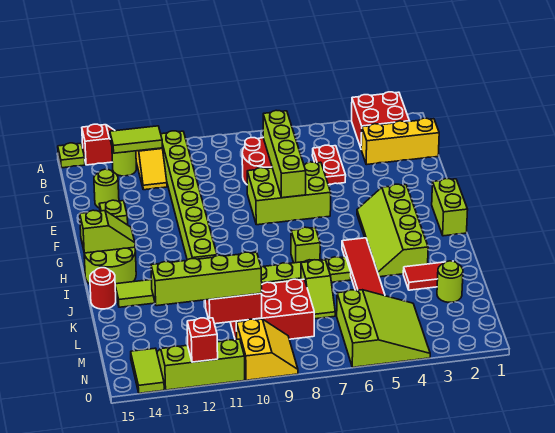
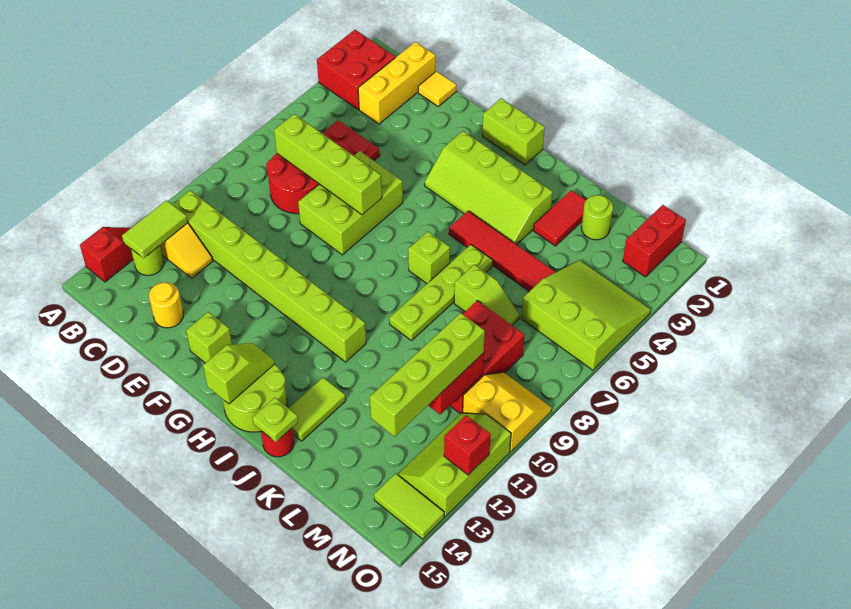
lime 1x1 plate [58,143,85,168] -> lime 1x1 plate moved to [252,398,298,442]
none -> yellow 1x1 tile [418,71,456,106]
lime 1x1 round brick [94,169,119,208] -> yellow 1x1 round brick [149,282,183,328]
none -> red 1x2 brick [623,205,686,277]

